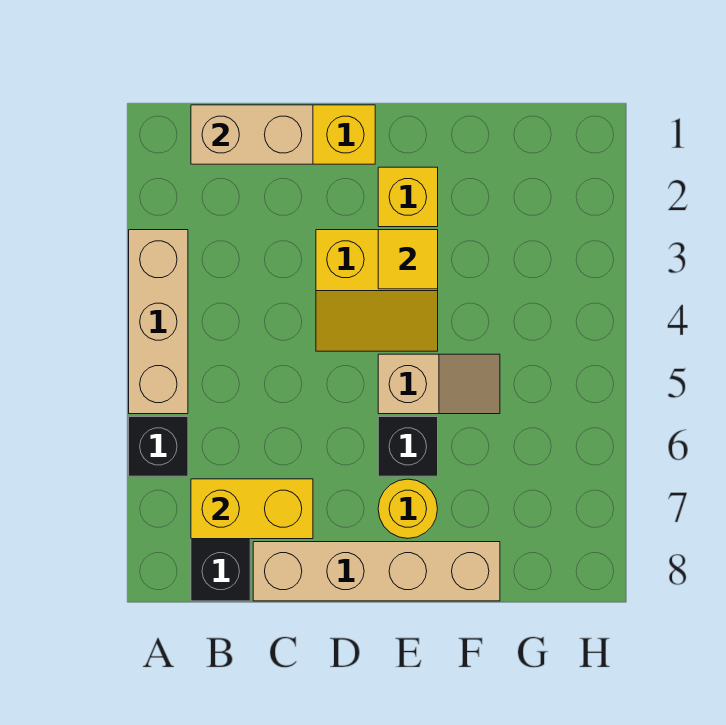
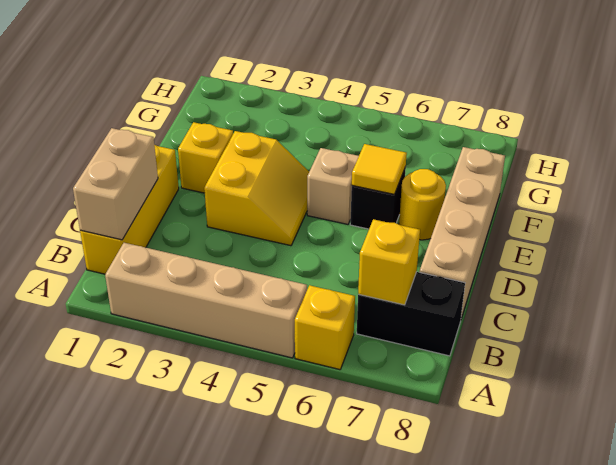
tan 1x3 brick [129,230,188,414] -> tan 1x4 brick [105,243,307,358]
black 1x1 brick [129,417,188,476] -> yellow 1x1 brick [295,285,355,370]
yellow 1x2 brick [191,479,313,539] -> yellow 1x1 brick [358,219,420,305]
yellow 1x1 tile [378,230,438,289] -> yellow 1x1 tile moved to [352,144,407,194]

